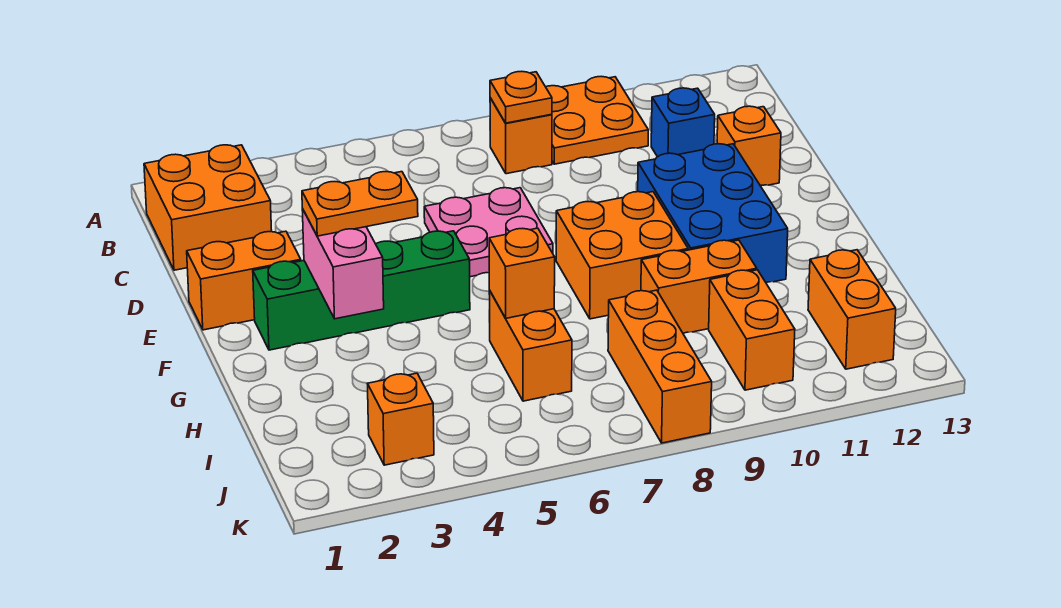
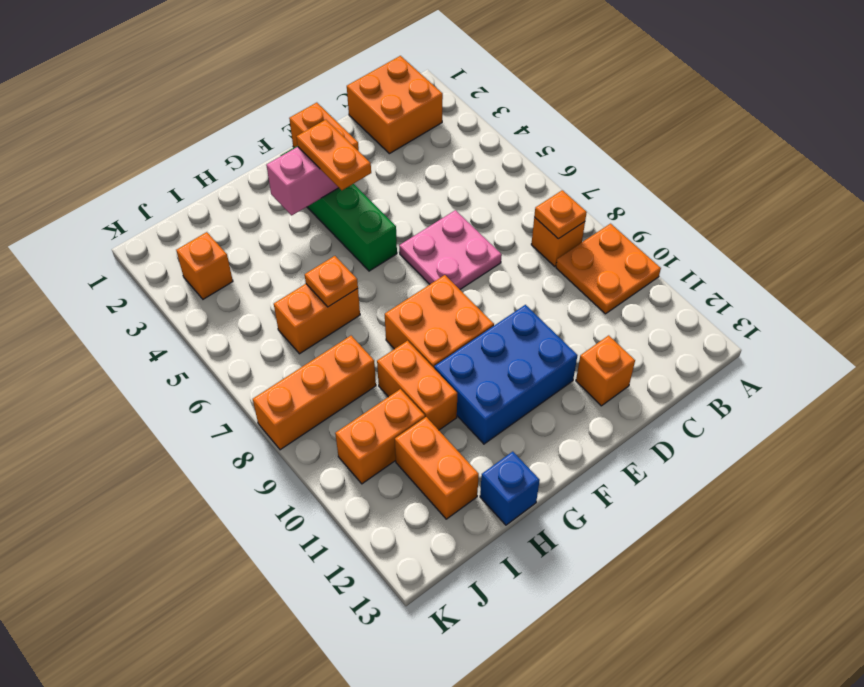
blue 1x1 brick [651,88,715,157] -> blue 1x1 brick moved to [480,452,540,525]
orange 1x1 brick [489,228,555,318] -> orange 1x1 plate [305,256,358,307]
orange 1x2 brick [808,250,896,369] -> orange 1x2 brick turned to [395,417,479,519]

